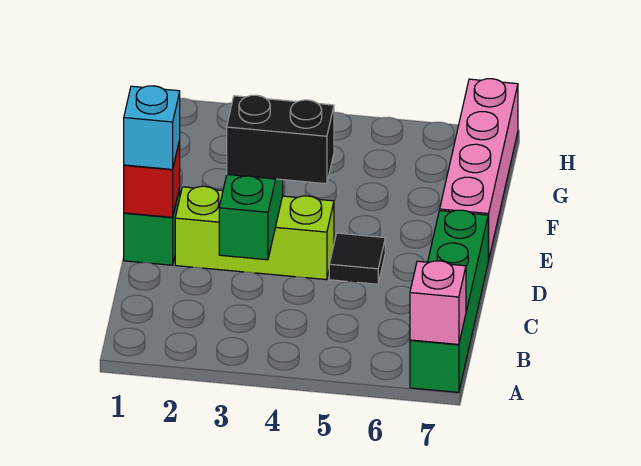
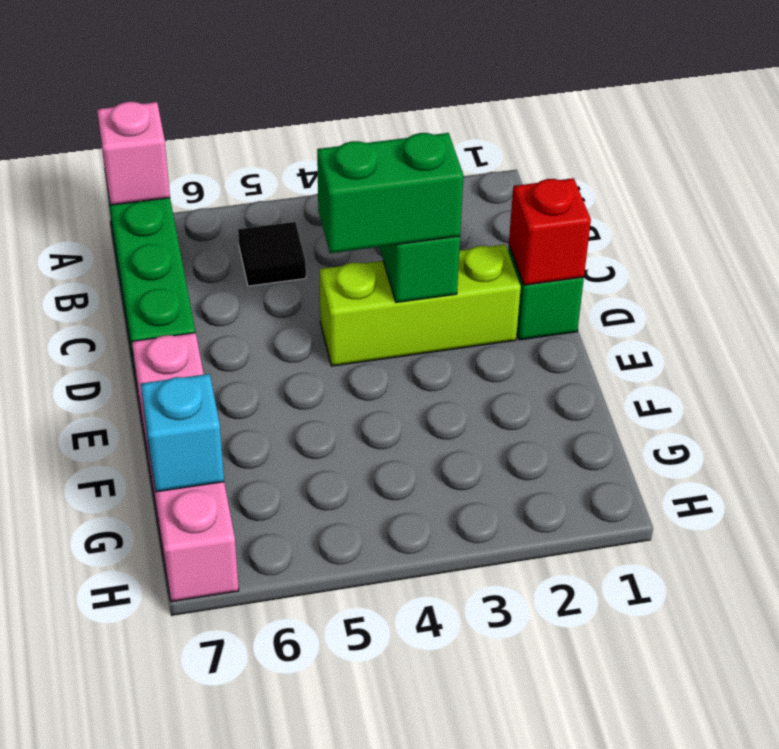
cyan 1x1 brick [124,86,180,169] -> cyan 1x1 brick moved to [141,374,224,492]
black 1x2 brick [227,95,334,184] -> green 1x2 brick [317,133,463,253]
black 1x1 tile [329,233,385,284] -> black 1x1 tile moved to [238,222,306,286]

